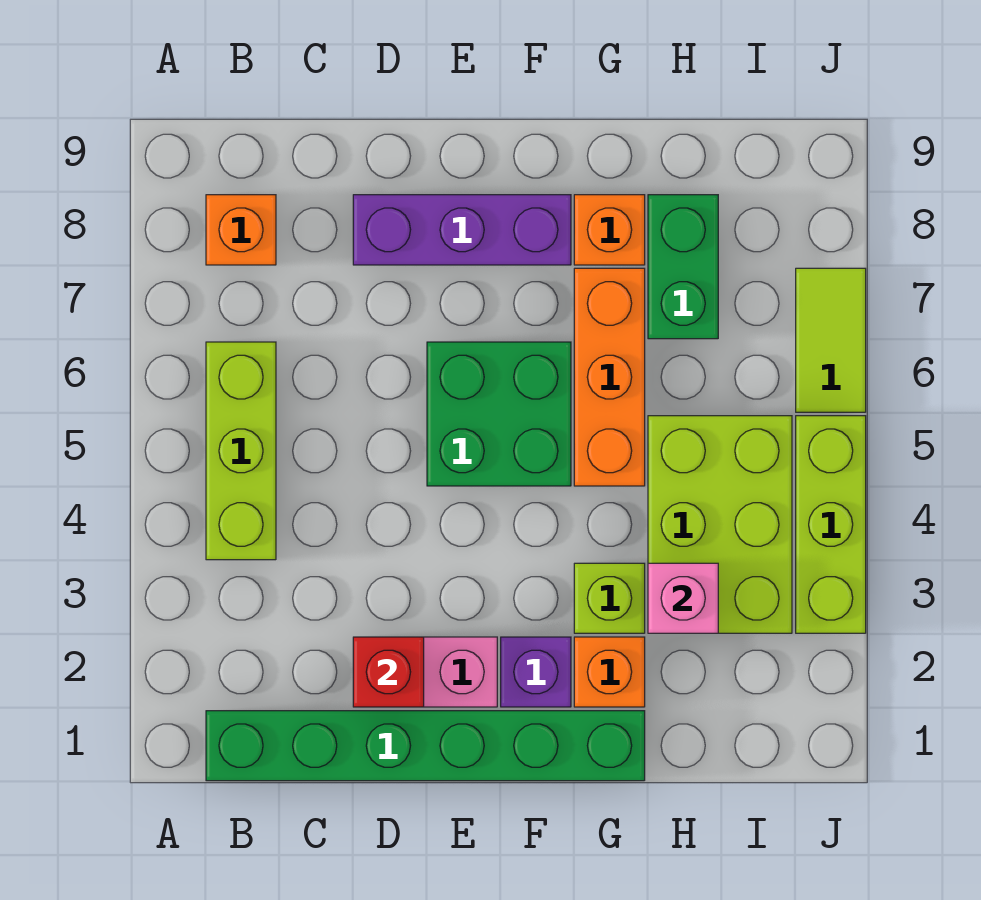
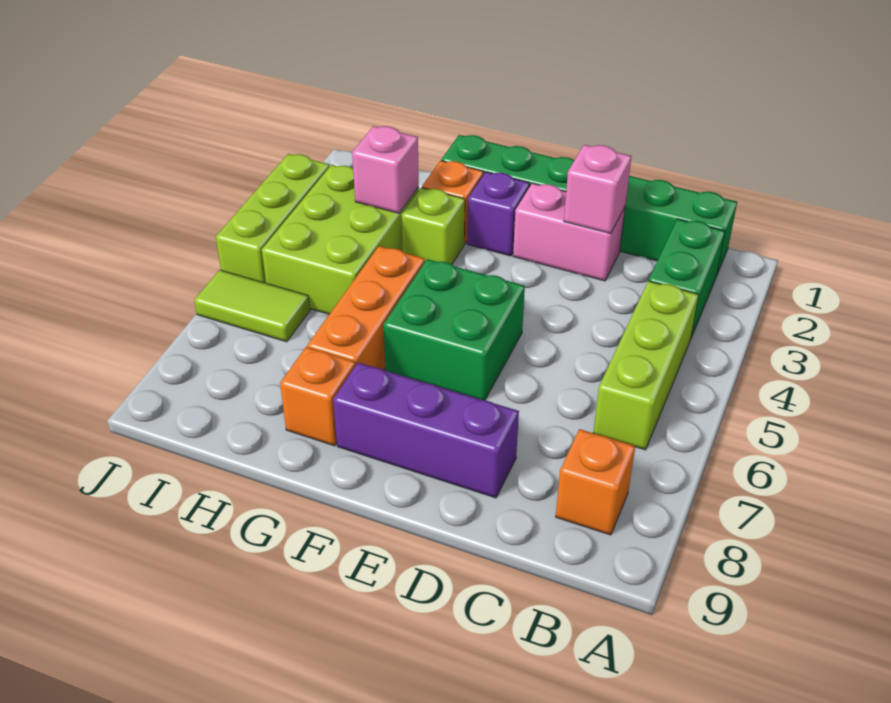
red 1x1 brick [353,637,424,707] -> pink 1x1 brick [564,145,631,234]
green 1x2 brick [648,195,718,339] -> green 1x2 brick moved to [649,219,725,340]
lime 1x2 tile [796,268,866,412] -> lime 1x2 tile turned to [194,270,310,342]

